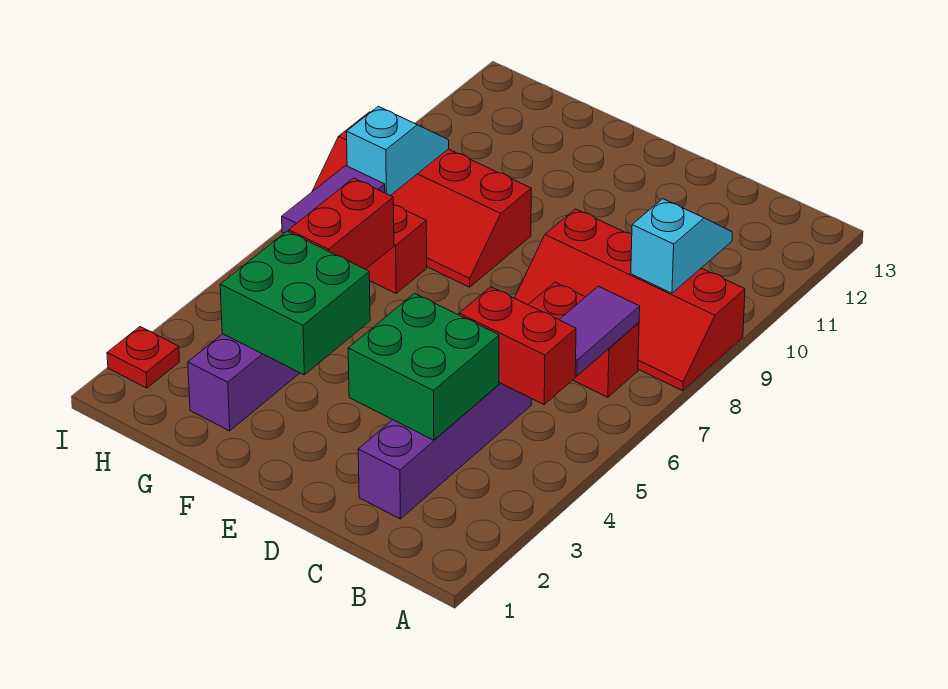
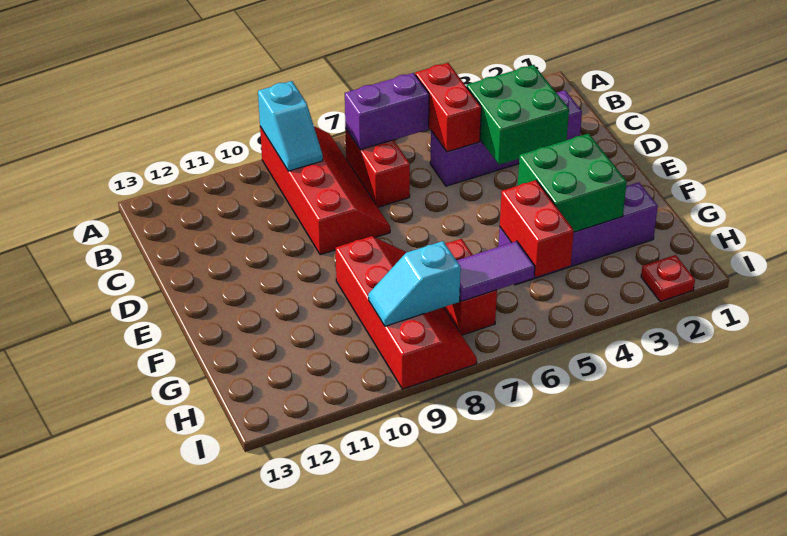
purple 1x2 tile [559,286,640,376] -> purple 1x2 brick [345,73,429,150]
cyan 1x2 slope [631,199,732,293] -> cyan 1x2 slope turned to [258,81,323,171]
red 1x2 brick [289,178,394,269] -> red 1x2 brick turned to [500,180,574,277]

